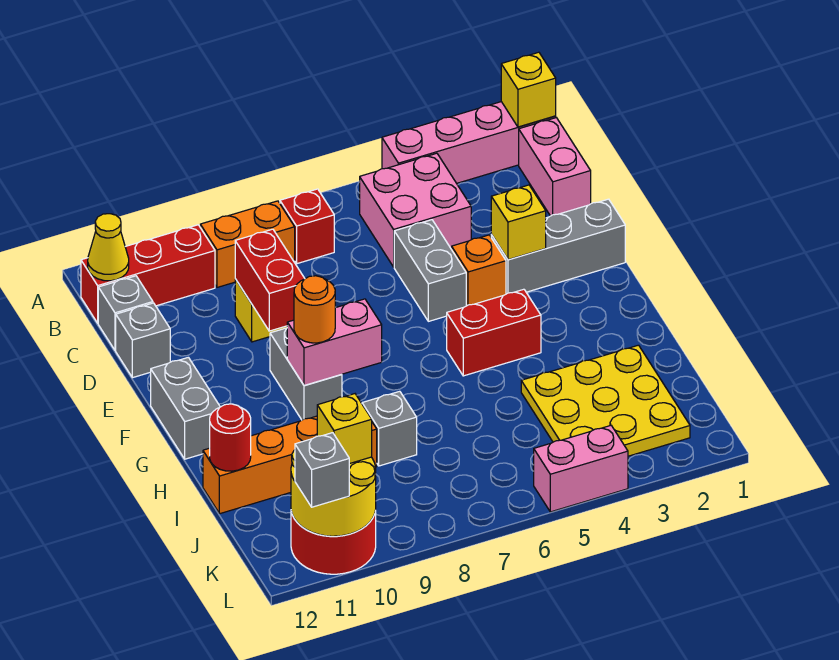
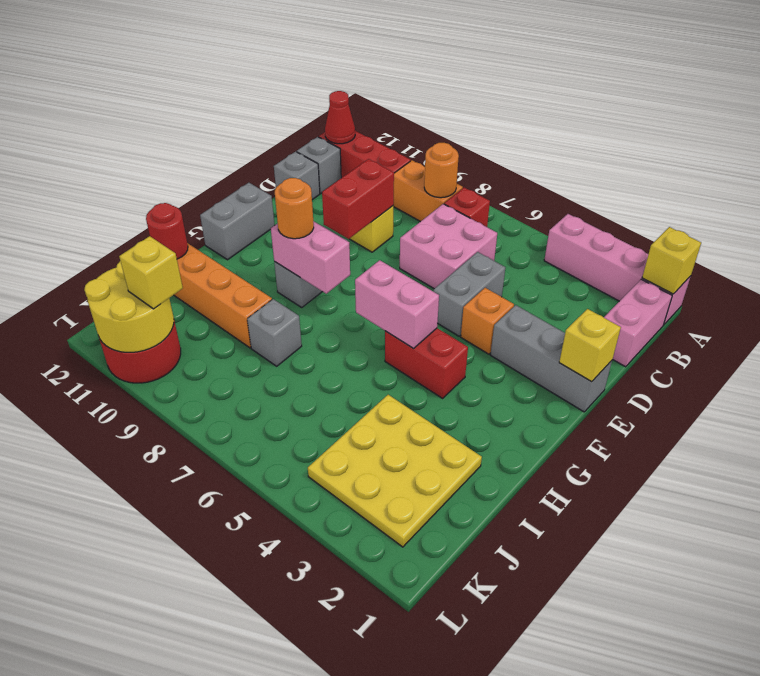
pink 2x2 brick [360,153,471,267] -> pink 2x2 brick moved to [400,204,497,289]
none -> orange 1x1 round brick [424,143,459,198]
yellow 1x1 cone [88,214,129,281] -> red 1x1 cone [325,91,355,144]
yellow 1x1 brick [491,185,546,260] -> yellow 1x1 brick moved to [559,309,621,382]
pink 1x2 brick [534,426,628,512] -> pink 1x2 brick moved to [355,260,439,349]
grey 1x1 brick [295,433,349,507] -> none

